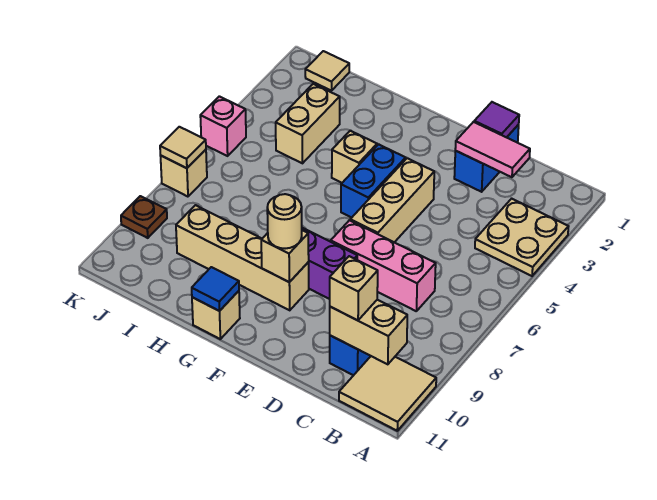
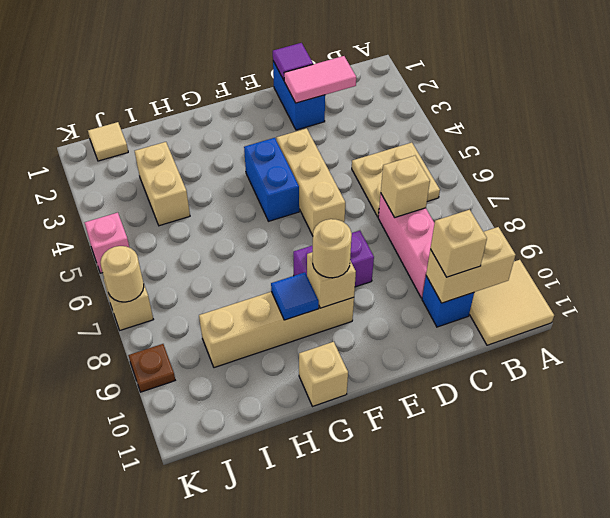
tan 2x2 plate [475,199,569,276] -> tan 2x2 plate moved to [352,143,440,217]
pink 1x3 brick [331,220,436,311] -> pink 1x3 brick turned to [378,194,435,298]
tan 1x1 brick [332,131,377,183] -> tan 1x1 brick moved to [381,155,430,217]
blue 1x1 tile [192,267,239,311] -> blue 1x1 tile moved to [271,272,319,320]
tan 1x1 tile [160,127,206,168] -> tan 1x1 round brick [101,246,144,302]

